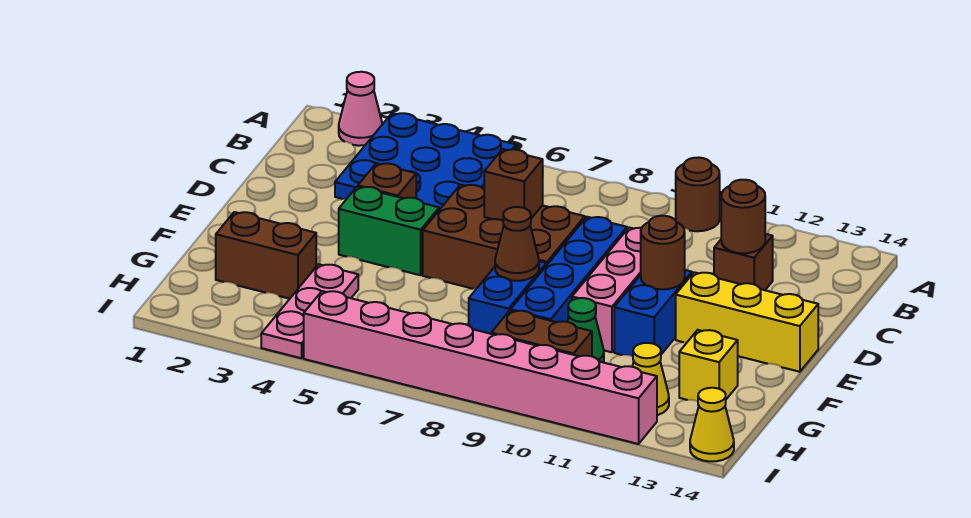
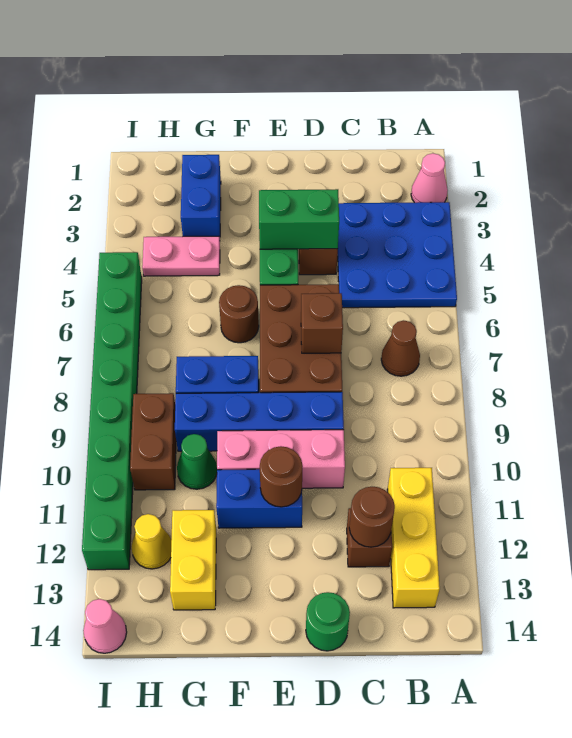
brown 1x1 round brick [676,157,720,231] -> brown 1x1 round brick moved to [219,285,259,343]
none -> green 1x2 brick [259,189,339,249]
none -> green 1x1 round brick [306,592,350,651]
yellow 1x3 brick [676,272,818,372] -> yellow 1x3 brick moved to [387,468,440,608]
brown 1x1 cone [495,207,539,281] -> brown 1x1 cone moved to [381,320,420,376]
brown 1x2 brick [216,212,316,299] -> blue 1x2 brick [181,155,221,237]
pink 1x3 plate [261,264,358,358] -> pink 1x2 plate [142,236,220,276]
yellow 1x1 brick [679,330,738,401] -> yellow 1x2 brick [170,510,216,610]
pink 1x8 brick [304,291,657,444] -> green 1x8 brick [82,252,142,570]
yellow 1x1 cone [690,388,734,461] -> pink 1x1 cone [83,599,127,653]

